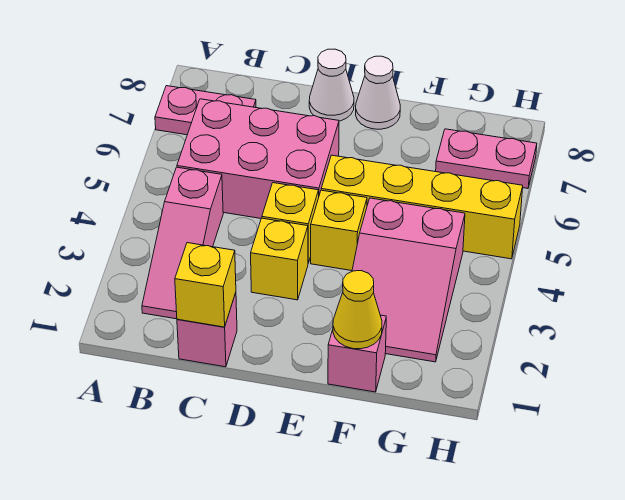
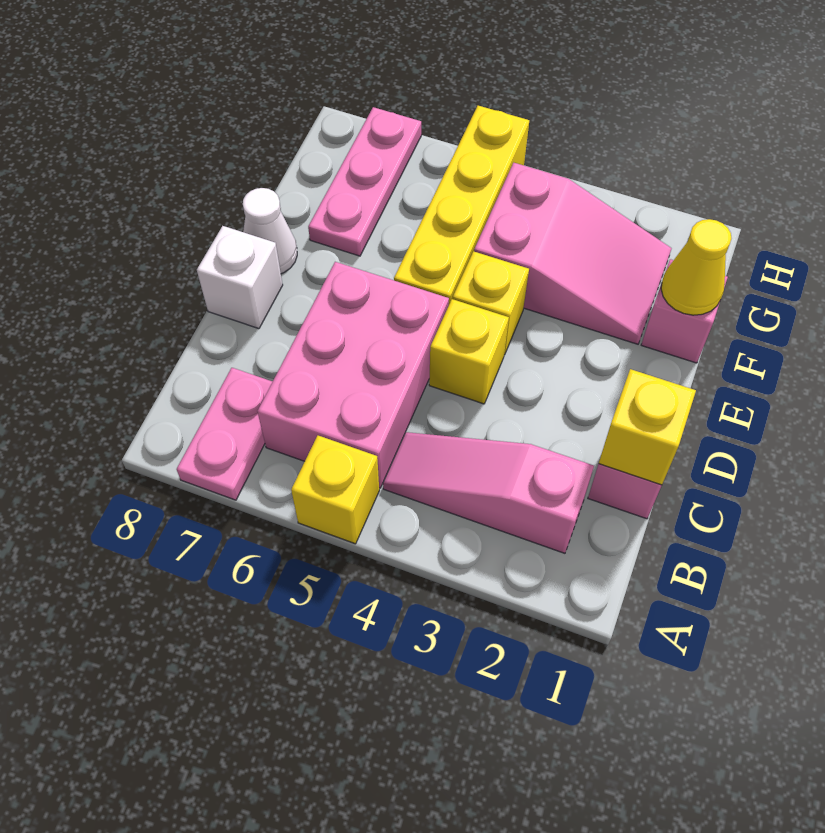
pink 1x3 slope [142,167,223,319] -> pink 1x3 slope turned to [383,432,594,553]
yellow 1x1 brick [251,218,308,300] -> yellow 1x1 brick moved to [291,436,379,544]
white 1x1 cone [309,49,354,121] -> white 1x1 brick [197,226,283,329]
pink 1x2 plate [436,129,537,188] -> pink 1x3 plate [308,107,421,256]

